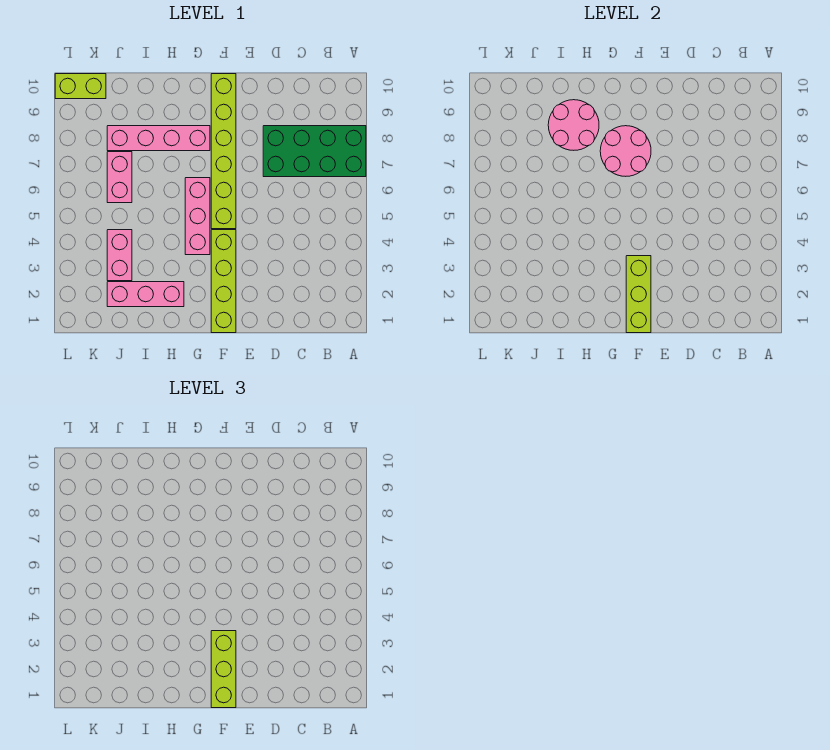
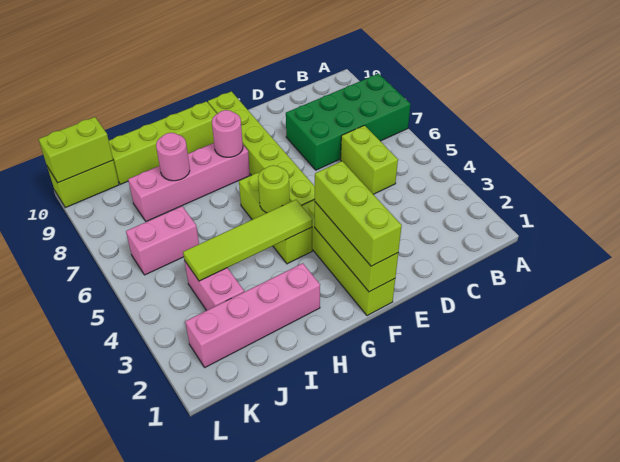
none -> lime 1x2 brick [341,125,398,194]
pink 2x2 round brick [600,126,651,176] -> pink 1x1 round brick [212,110,243,157]
pink 1x3 brick [185,178,210,255] -> lime 1x3 brick [239,171,312,264]
none -> lime 1x4 tile [183,200,312,281]
none -> lime 1x1 round brick [258,165,290,213]
none -> lime 1x4 brick [109,101,217,184]
pink 1x3 brick [107,282,184,307] -> pink 1x4 brick [185,263,320,367]
pink 2x2 round brick [548,100,599,150] -> pink 1x1 round brick [156,133,190,181]
pink 1x2 brick [107,152,132,203] -> pink 1x2 brick turned to [126,206,199,275]
none -> lime 1x2 brick [39,117,113,183]

